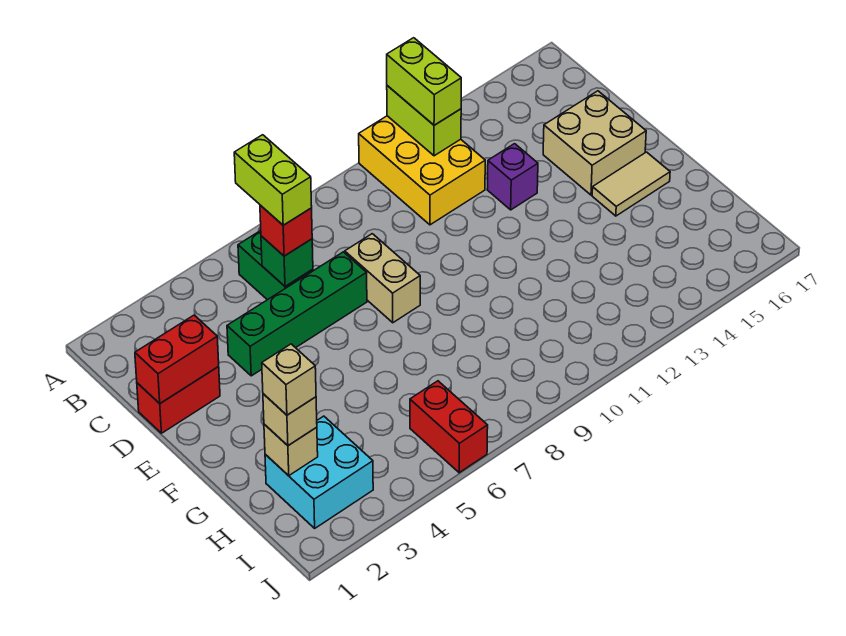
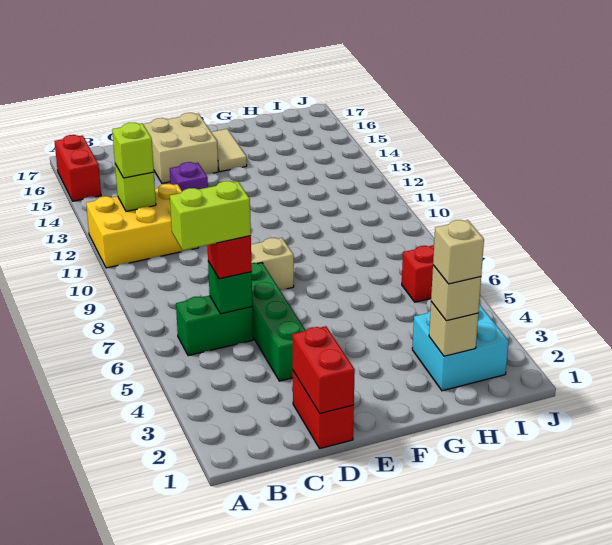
lime 1x2 brick [387,86,461,156] -> lime 1x1 brick [115,164,156,211]
lime 1x2 brick [387,38,461,125] -> lime 1x1 brick [112,123,154,178]
none -> red 1x2 brick [55,135,101,201]

